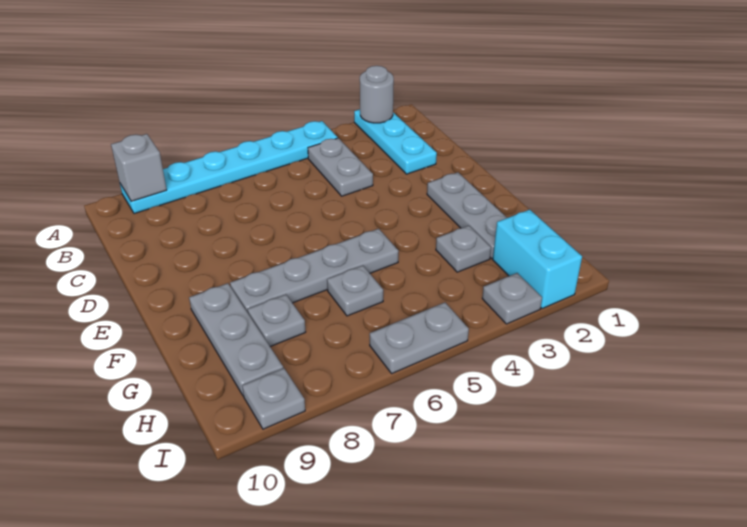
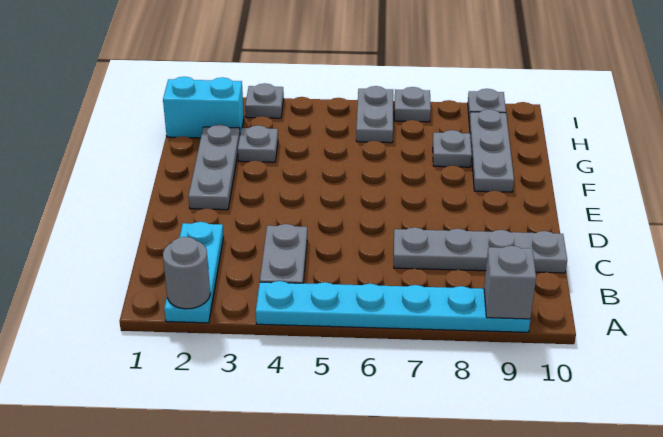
grey 1x4 plate [230,229,399,313] -> grey 1x4 plate moved to [394,227,567,273]
grey 1x1 plate [327,266,383,316] -> grey 1x1 plate moved to [394,87,431,122]
cyan 1x2 brick [493,210,582,309] -> cyan 1x2 brick turned to [163,77,244,138]
grey 1x2 plate [370,303,469,373] -> grey 1x2 plate turned to [356,86,393,143]

